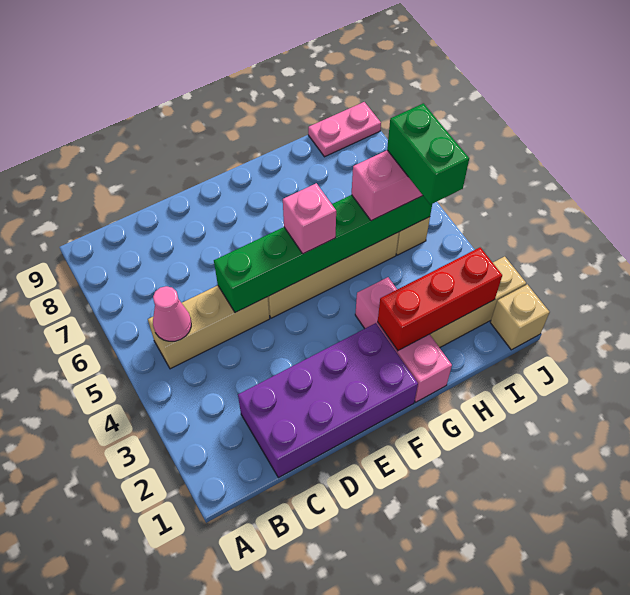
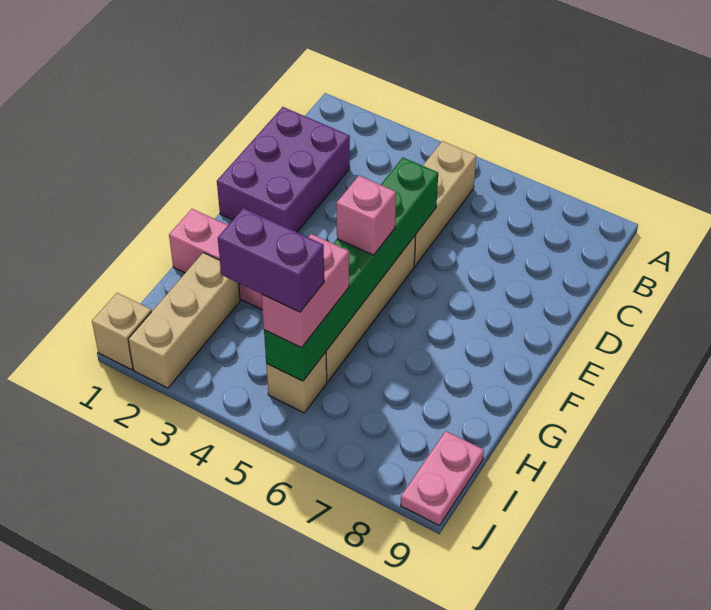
pink 1x1 cone [153,286,191,341] -> none
purple 2x4 brick [238,323,418,478] -> purple 2x3 brick [217,107,350,232]
red 1x3 brick [378,248,502,351] -> none
green 1x2 brick [387,103,469,205] -> purple 1x2 brick [218,208,324,312]

